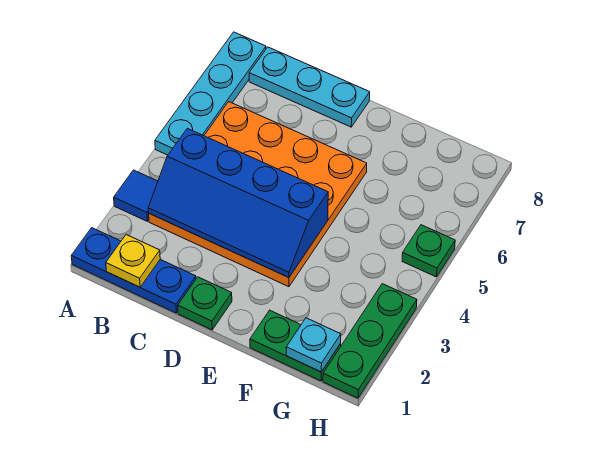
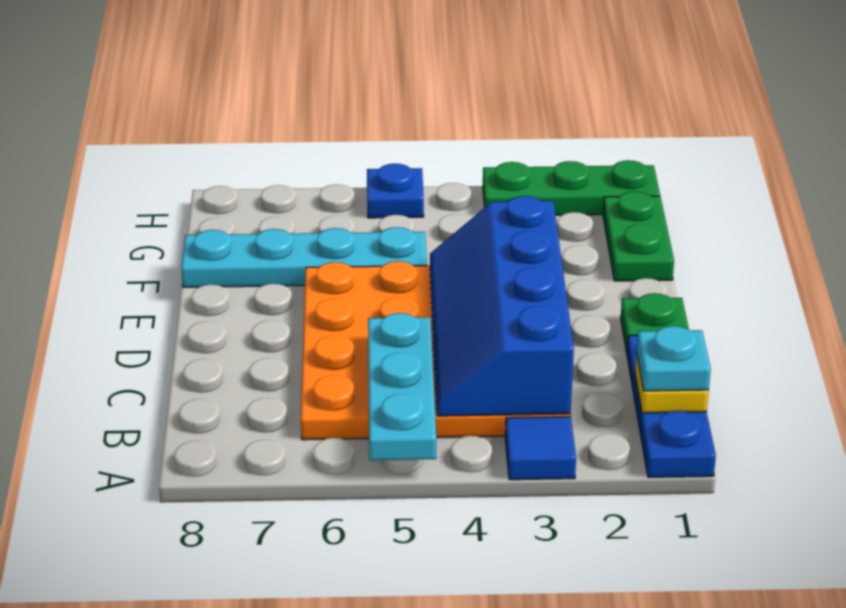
cyan 1x4 plate [155,32,266,155] -> cyan 1x4 plate moved to [181,227,427,287]
blue 2x4 slope [148,128,328,278] -> blue 2x4 slope turned to [430,196,574,416]
cyan 1x3 plate [249,47,370,127] -> cyan 1x3 plate moved to [368,313,436,460]
cyan 1x1 plate [286,318,341,372] -> cyan 1x1 plate moved to [637,326,711,391]
green 1x1 plate [402,225,455,277] -> blue 1x1 plate [367,163,424,218]

